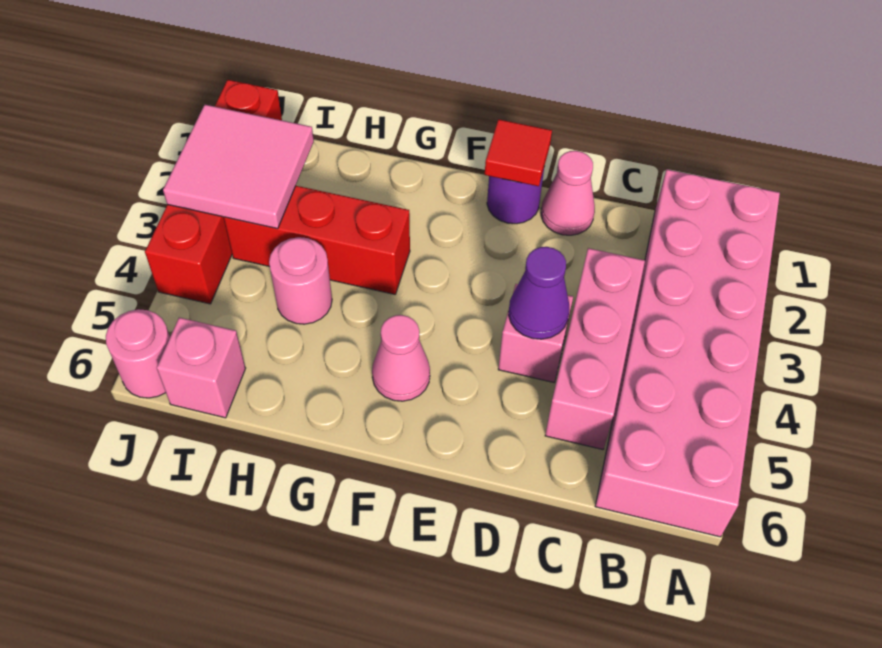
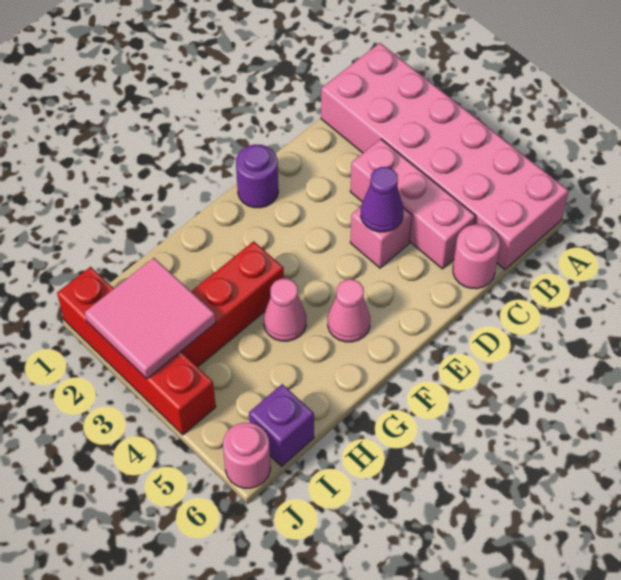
pink 1x1 cone [541,151,595,235] -> pink 1x1 cone moved to [264,279,306,341]
red 1x1 tile [485,119,552,186] -> none
pink 1x1 round brick [269,237,332,324] -> pink 1x1 round brick moved to [453,224,500,289]
pink 1x1 brick [157,318,246,418] -> purple 1x1 brick [249,384,314,466]

